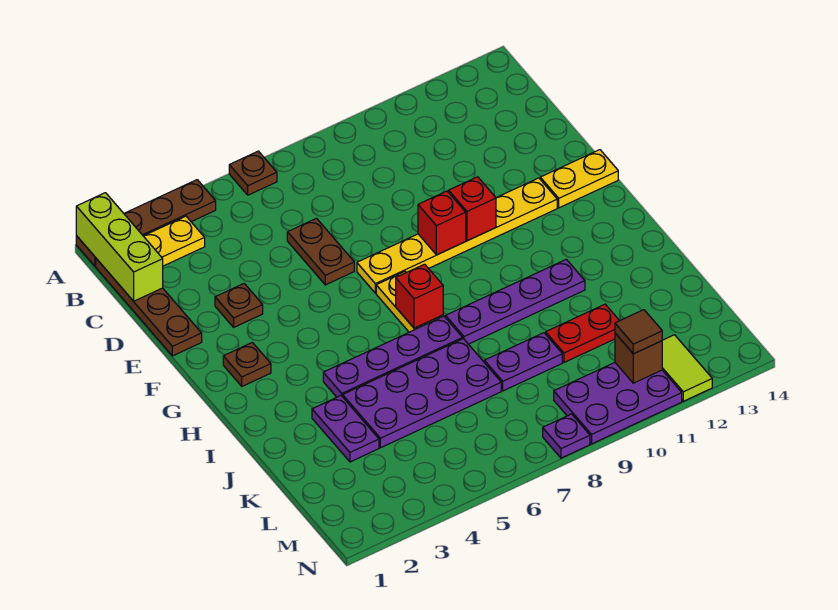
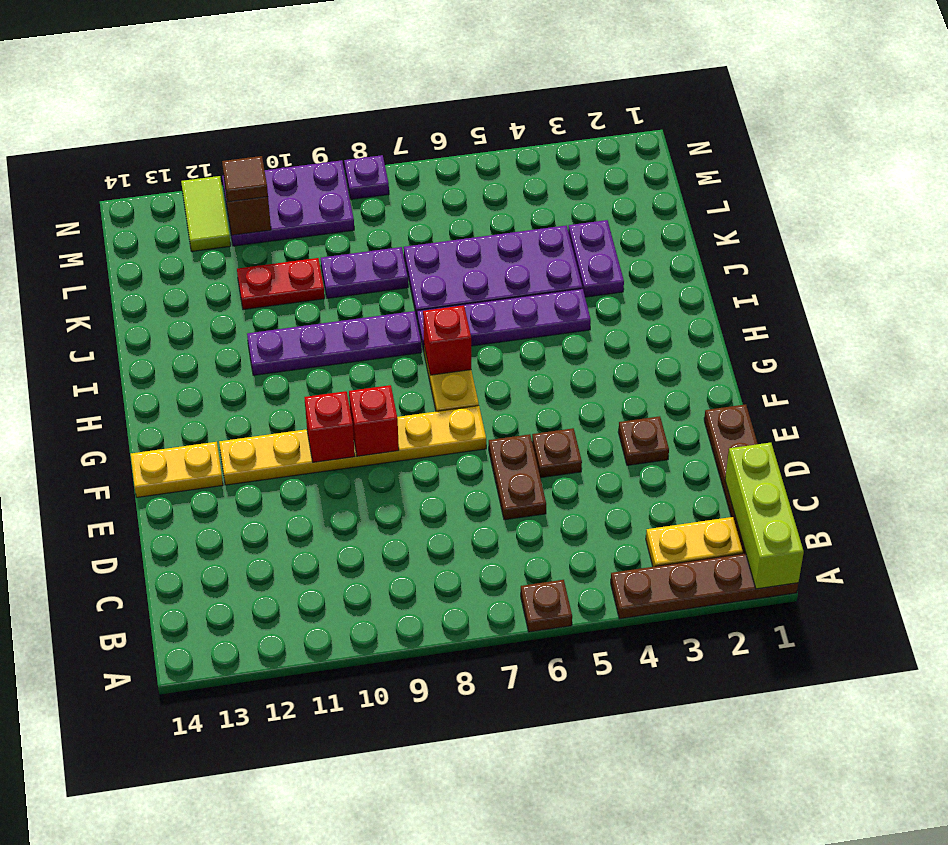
brown 1x1 plate [223,342,271,386] -> brown 1x1 plate moved to [532,428,582,478]

